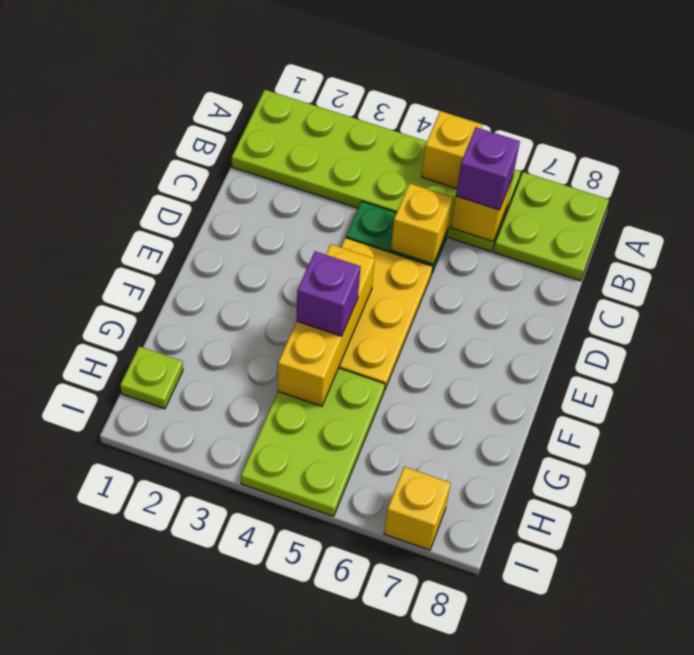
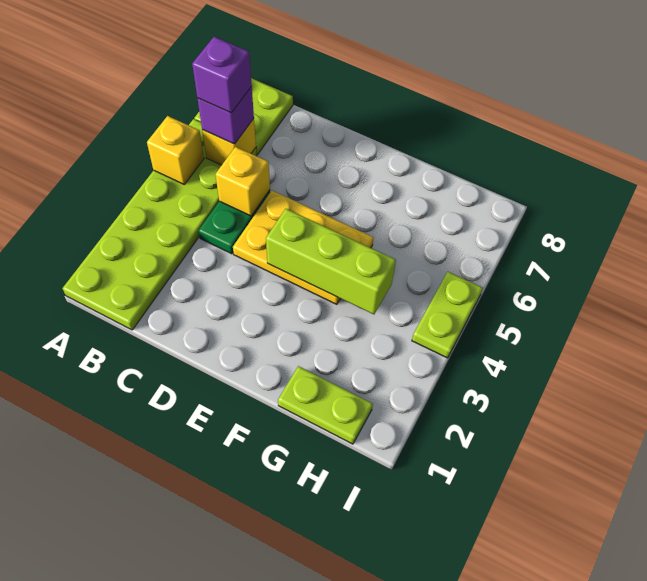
yellow 1x3 brick [278,244,375,406] -> lime 1x3 brick [266,209,396,314]
purple 1x1 brick [296,251,361,336] -> purple 1x1 brick moved to [192,37,252,113]
lime 2x3 plate [241,368,385,516] -> lime 1x2 plate [412,272,483,358]
lime 1x1 plate [120,346,183,409] -> lime 1x2 plate [278,366,373,444]
yellow 1x1 brick [384,467,451,550] -> none

